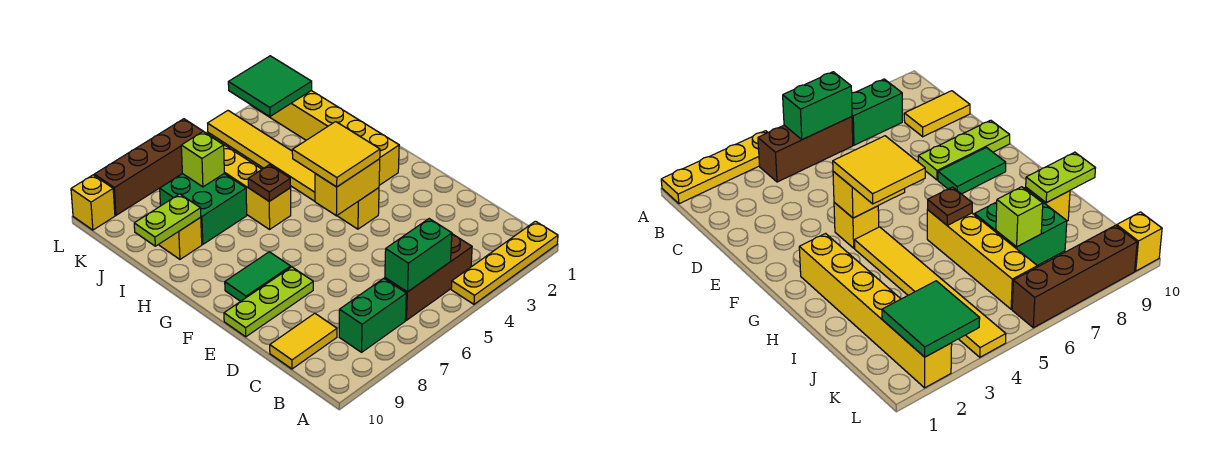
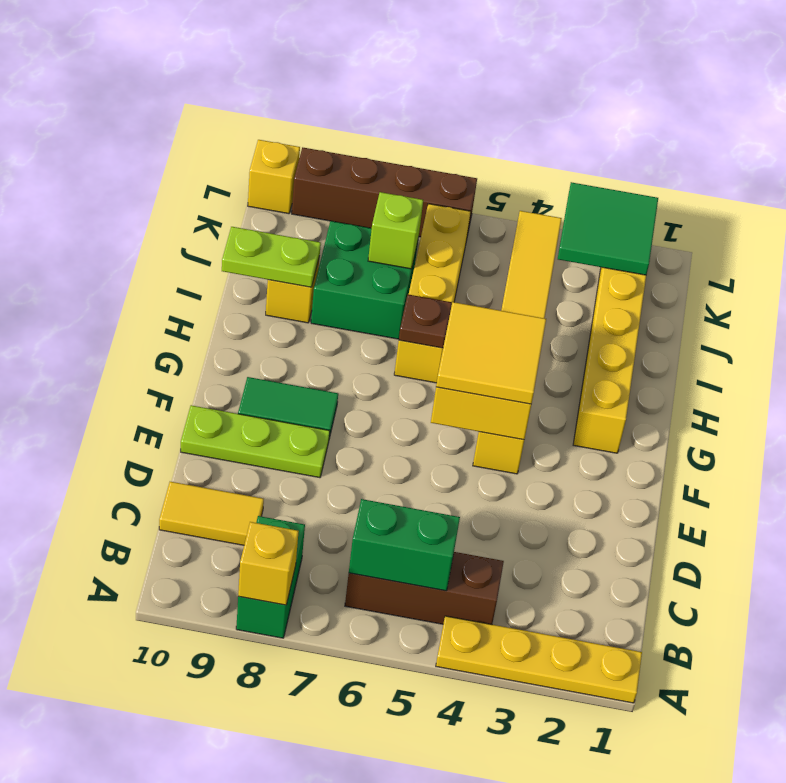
none -> yellow 1x1 brick [238,522,299,605]
green 1x2 brick [339,278,406,352] -> green 1x2 brick turned to [236,516,305,638]

